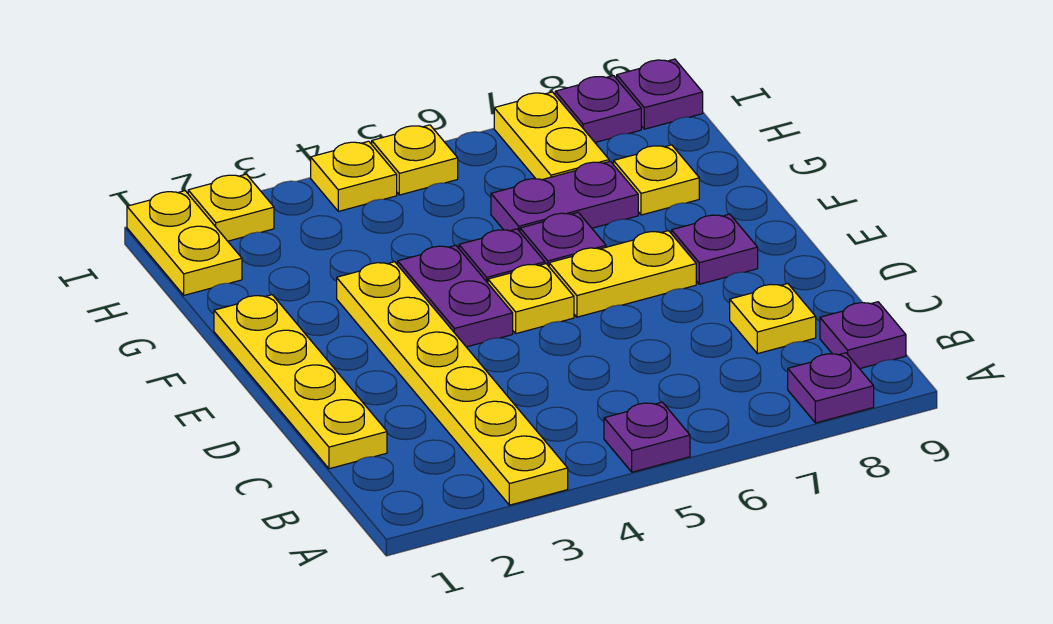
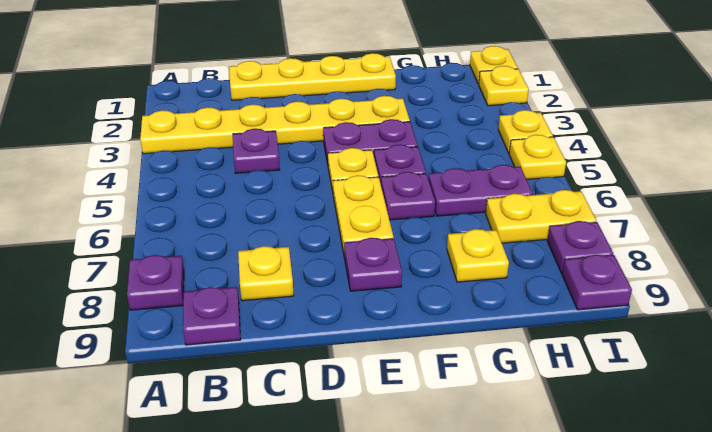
purple 1x1 plate [604,402,690,472] -> purple 1x1 plate moved to [233,129,280,173]
purple 1x2 plate [491,161,638,232] -> purple 1x2 plate turned to [428,165,533,216]
yellow 1x2 plate [127,191,242,295] -> yellow 1x1 plate [470,46,518,84]

